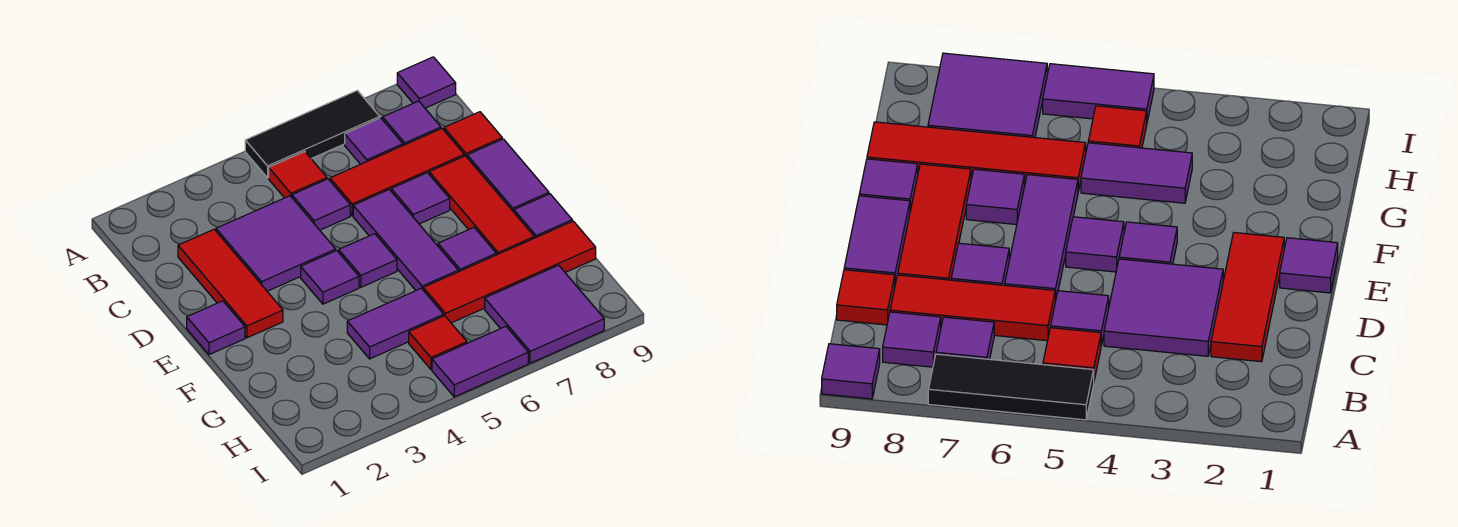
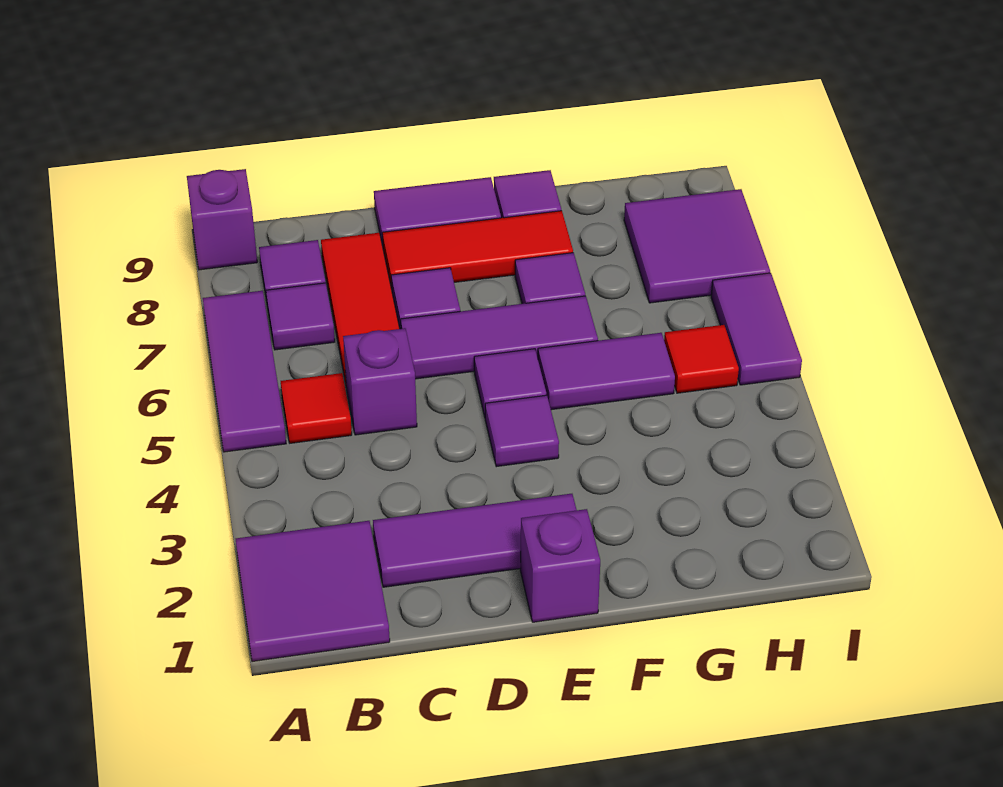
black 1x3 tile [245,91,380,178] -> purple 1x3 tile [203,291,286,452]
purple 1x1 tile [397,57,456,108] -> purple 1x1 brick [187,169,257,270]
red 1x3 tile [178,229,283,338] -> purple 1x3 tile [373,494,577,587]
purple 2x2 tile [216,196,336,291] -> purple 2x2 tile moved to [236,521,390,662]
purple 1x1 tile [292,179,350,230] -> purple 1x1 brick [343,328,417,435]
red 1x1 tile [444,112,502,157] -> none
purple 1x1 tile [187,301,245,355] -> purple 1x1 brick [520,509,600,622]
purple 1x2 tile [347,288,444,359] -> purple 1x2 tile turned to [538,333,675,410]
red 1x4 tile [423,221,596,323] -> none

